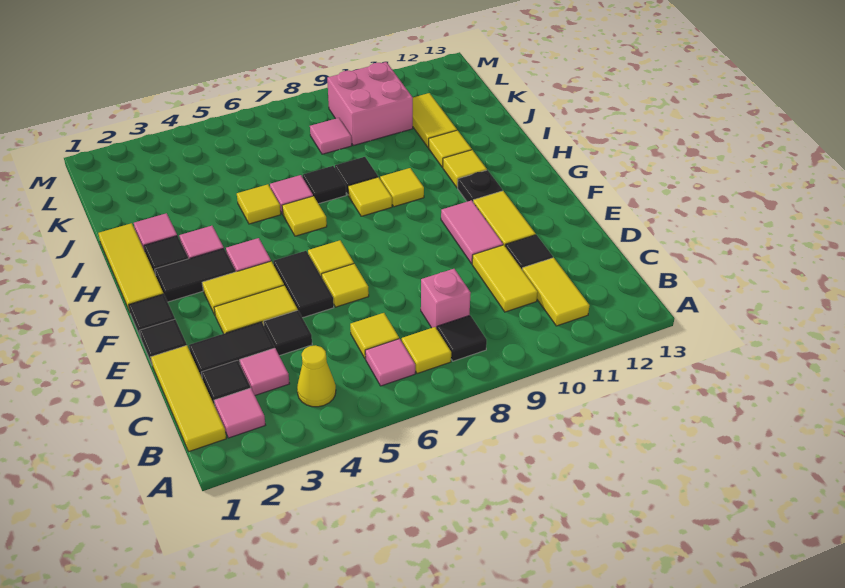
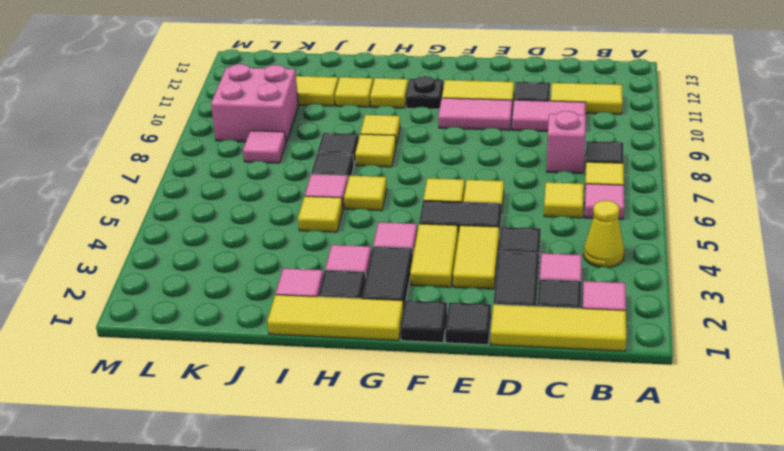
yellow 1x2 tile [472,245,538,312] -> pink 1x2 tile [512,100,586,131]

